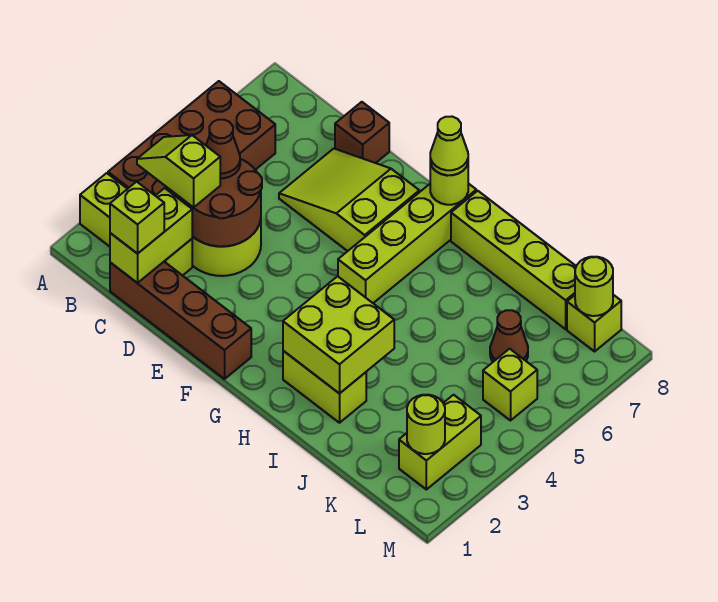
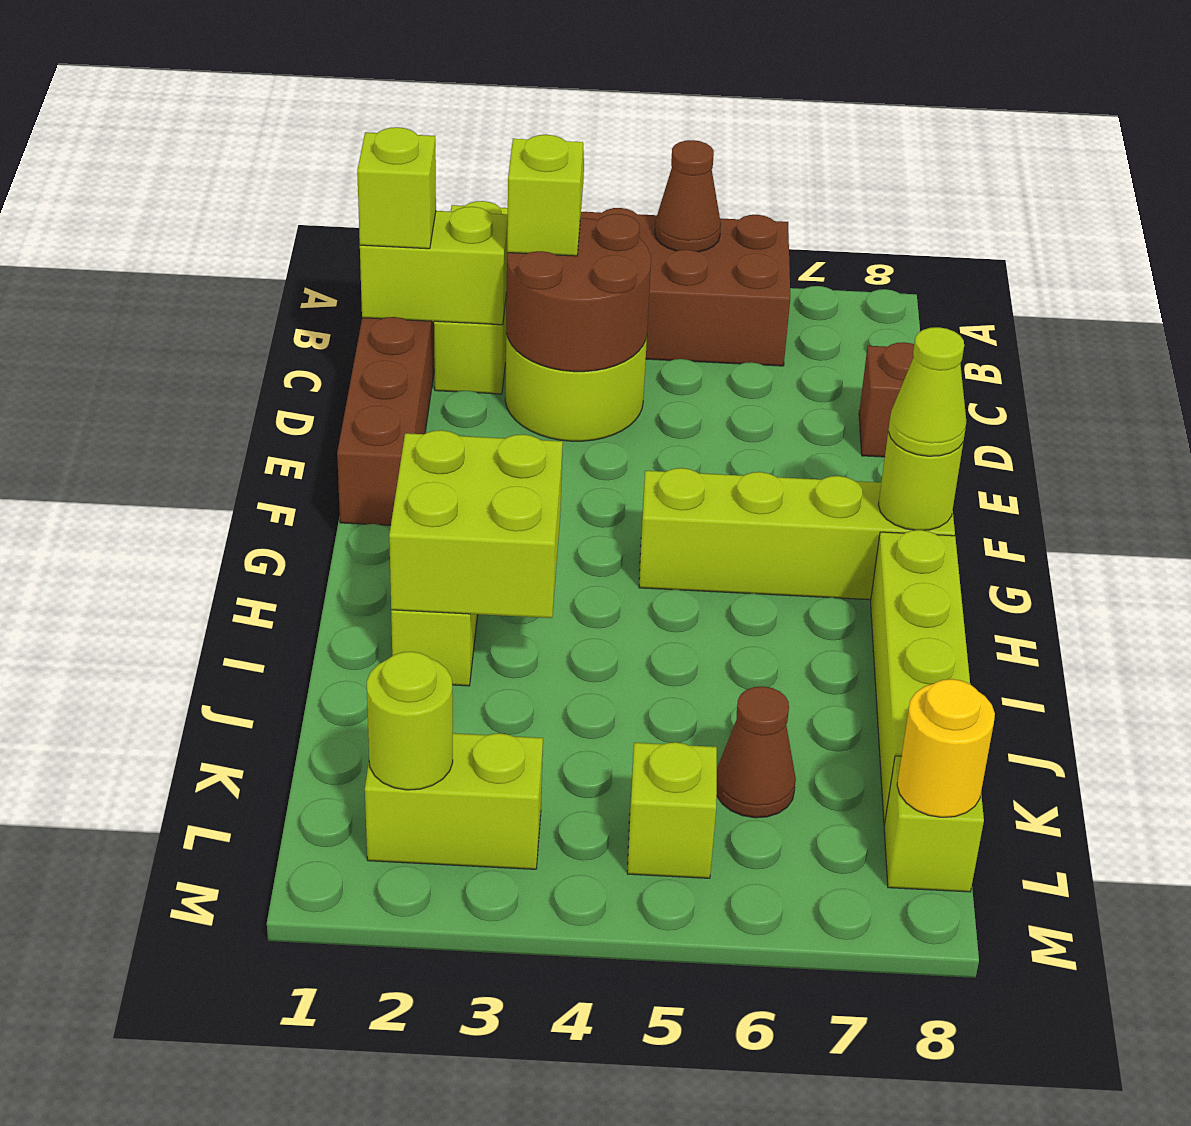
brown 1x1 cone [206,120,240,178] -> brown 1x1 cone moved to [655,140,721,252]
lime 2x3 slope [279,149,419,251] -> none
lime 1x1 round brick [575,257,613,316] -> yellow 1x1 round brick [897,679,995,817]

